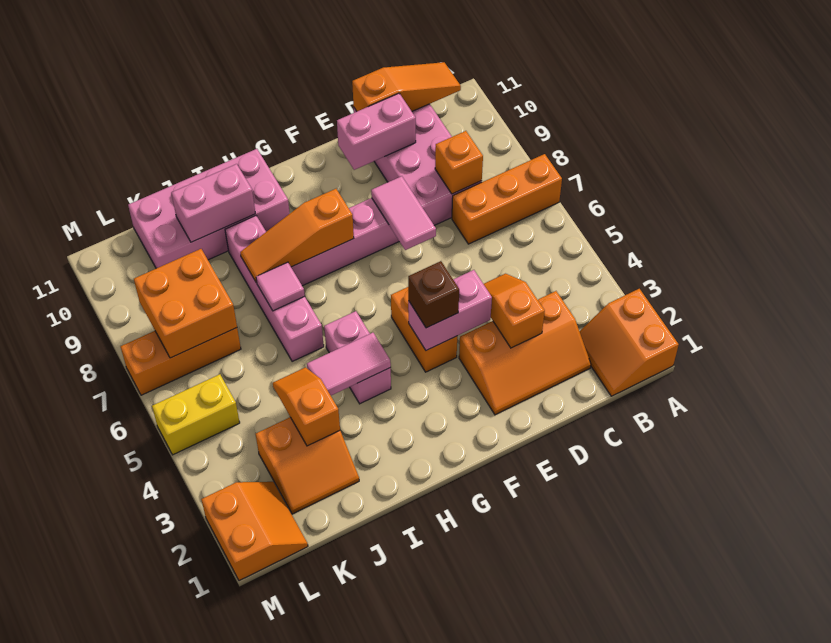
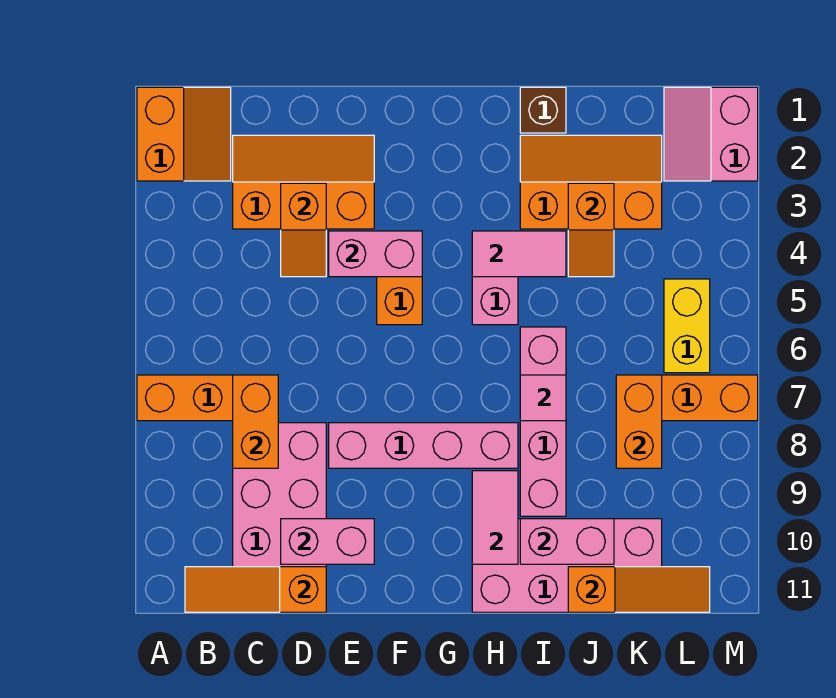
orange 1x1 brick [435,131,483,194] -> orange 1x2 brick [233,375,278,468]
pink 1x2 tile [371,176,436,250] -> pink 1x2 tile moved to [472,471,518,564]
brown 1x1 brick [408,261,459,328] -> brown 1x1 brick moved to [520,87,566,133]
orange 1x3 slope [240,189,354,283] -> orange 1x3 slope moved to [568,567,710,612]
orange 2x2 slope [256,417,359,514] -> orange 2x3 slope [520,135,662,229]
orange 2x2 brick [134,249,237,358] -> orange 1x2 brick [616,375,662,468]
orange 2x2 slope [201,482,308,581] -> pink 2x2 slope [664,87,758,181]
yellow 1x2 brick [152,374,240,455] -> yellow 1x2 brick turned to [664,279,710,373]

